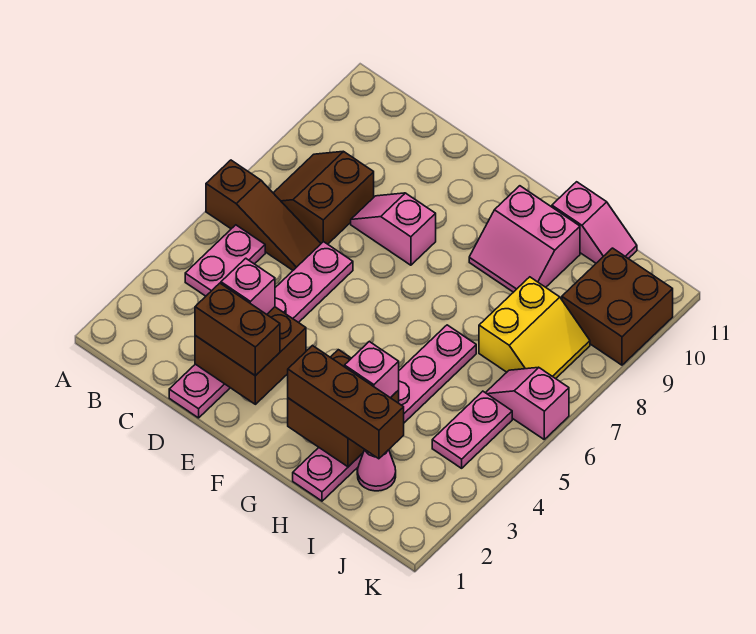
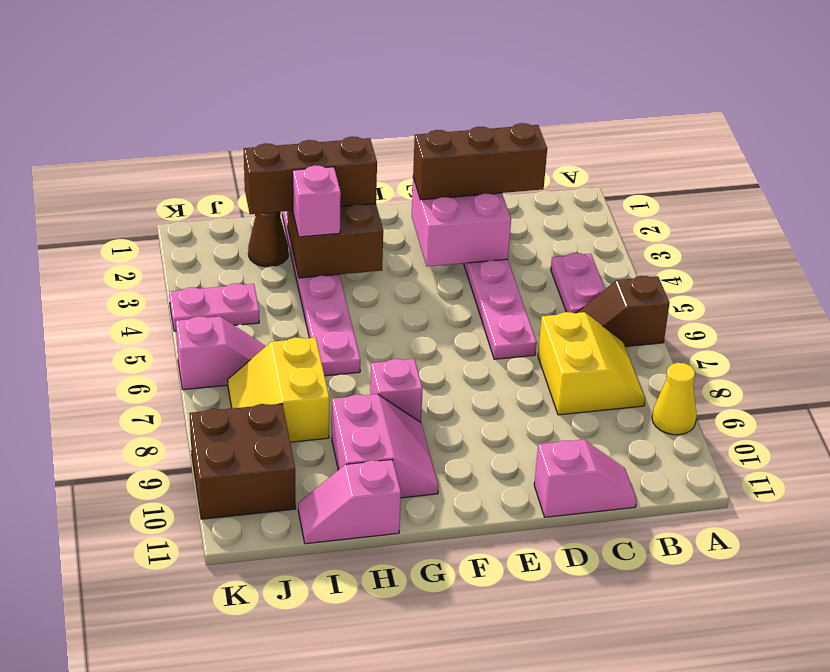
brown 1x3 slope [206,160,321,270] -> brown 1x2 slope [577,276,669,347]
none -> yellow 1x1 cone [652,363,697,435]
brown 2x2 slope [274,152,374,244] -> yellow 2x2 slope [538,312,645,415]
brown 2x2 brick [195,307,306,404] -> pink 2x2 brick [412,178,511,266]
brown 1x2 brick [195,283,280,376] -> brown 1x3 brick [413,123,547,200]
pink 1x1 brick [221,258,275,314] -> pink 1x1 brick moved to [370,359,423,422]
pink 1x2 slope [351,193,436,265] -> pink 1x2 slope moved to [534,440,637,517]
pink 2x2 slope [469,186,580,292] -> pink 2x2 slope turned to [332,394,439,498]
pink 1x1 cone [357,449,396,491] -> brown 1x1 cone [248,212,288,267]
pink 1x2 plate [432,391,512,468] -> pink 1x2 plate turned to [169,283,259,331]

